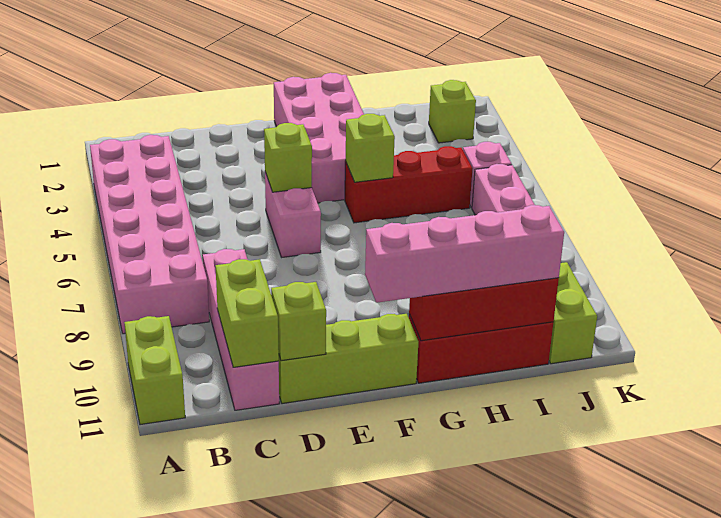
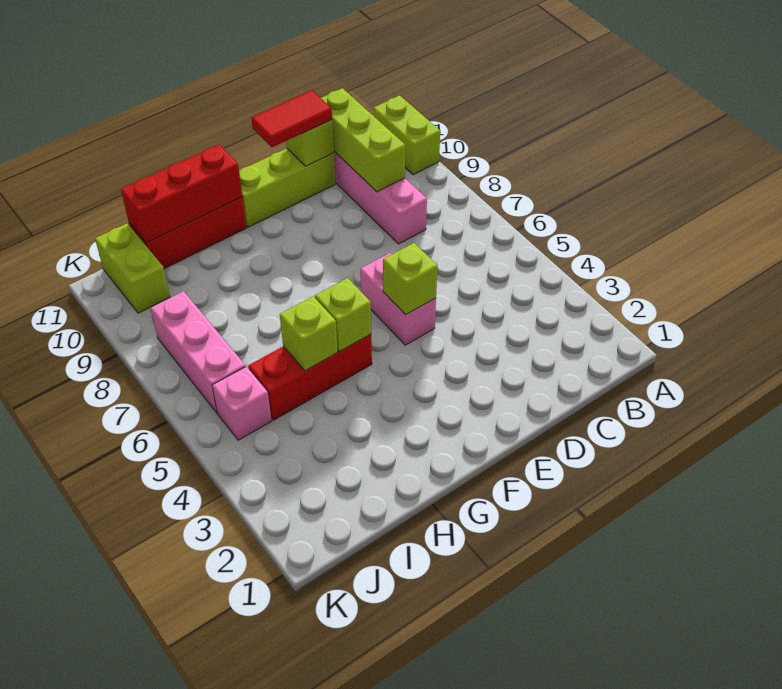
pink 2x6 brick [90,135,209,334] -> none
lime 1x2 brick [216,259,279,367] -> lime 1x3 brick [321,88,405,192]
none -> red 1x2 tile [252,90,332,147]
pink 2x4 brick [274,73,364,203] -> none
pink 1x4 brick [365,205,564,303] -> none
lime 1x1 brick [429,80,476,143] -> lime 1x1 brick moved to [280,296,338,371]

